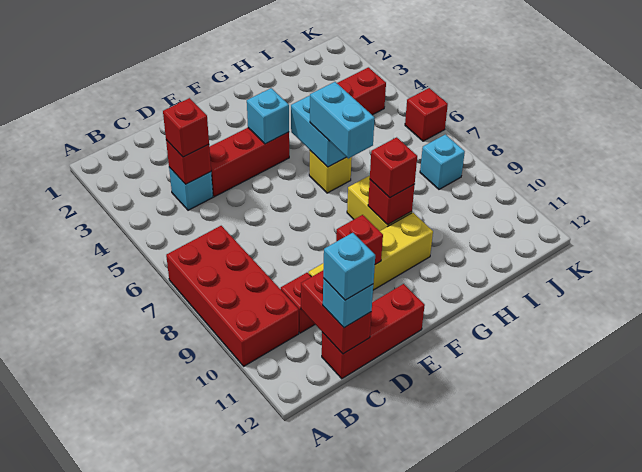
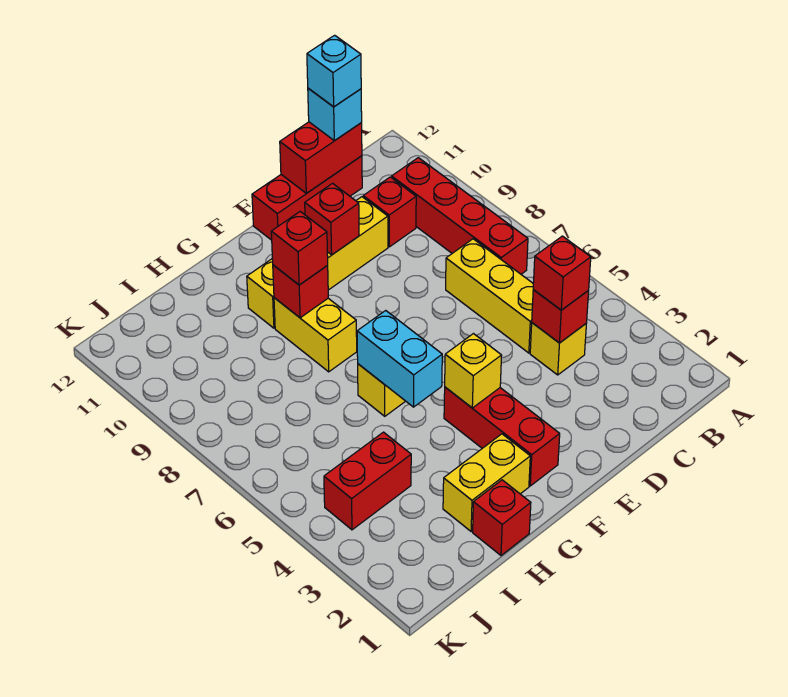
red 2x4 brick [166,226,299,366] -> red 1x4 brick [392,158,528,274]
cyan 1x1 brick [169,167,213,210] -> yellow 1x1 brick [530,323,586,375]
none -> yellow 1x3 brick [446,239,533,353]
red 1x2 brick [301,271,372,354] -> red 1x2 brick turned to [280,122,362,193]
red 1x3 brick [209,128,289,197] -> red 1x3 brick turned to [444,387,560,486]
cyan 1x1 brick [247,88,289,144] -> yellow 1x1 brick [445,334,502,408]
none -> yellow 1x2 brick [443,434,530,531]
cyan 1x2 brick [310,82,375,158] -> none
cyan 1x1 brick [420,134,465,189] -> none
red 1x1 brick [405,88,448,141] -> red 1x1 brick moved to [473,480,531,555]

